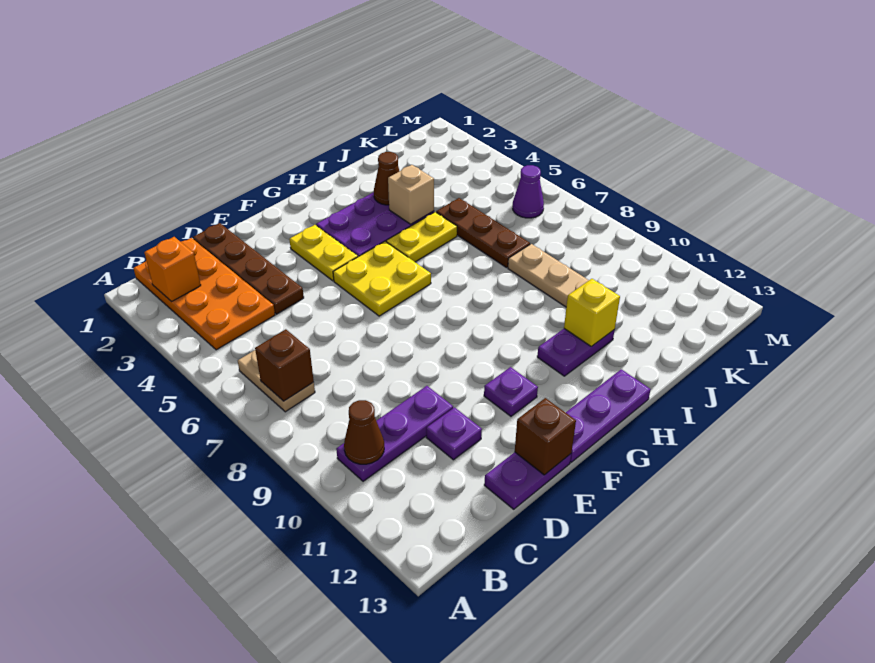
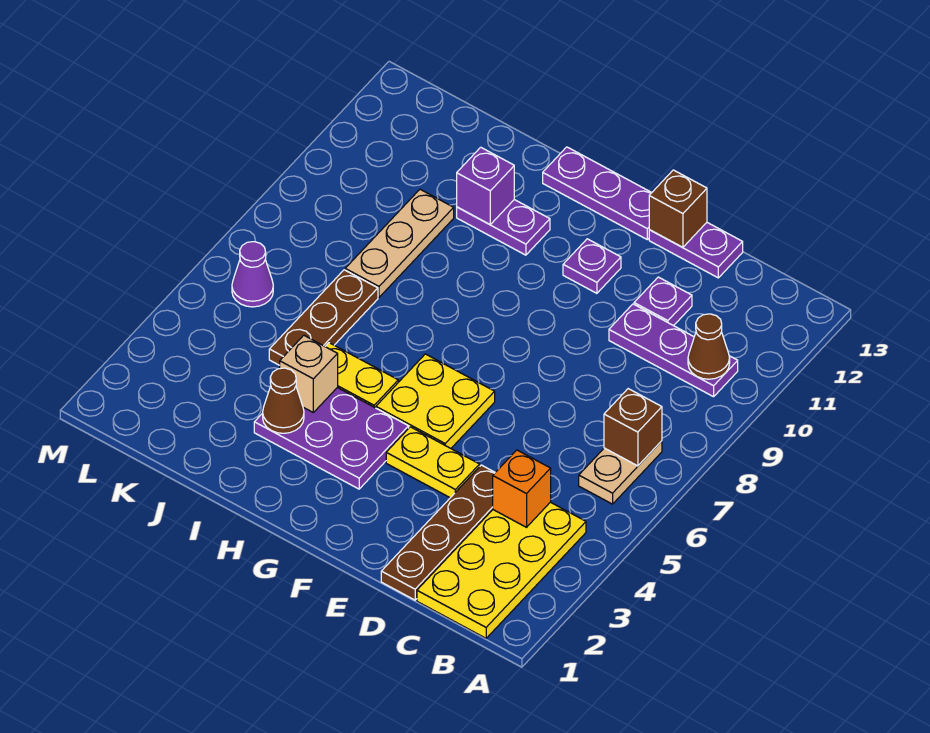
orange 2x4 plate [133,238,275,350] -> yellow 2x4 plate [417,502,586,638]
orange 1x1 brick [144,237,201,302] -> orange 1x1 brick moved to [493,450,551,527]
yellow 1x2 plate [289,225,358,281] -> yellow 1x2 plate turned to [386,427,480,498]
yellow 1x1 brick [564,279,620,347] -> purple 1x1 brick [457,147,514,224]

